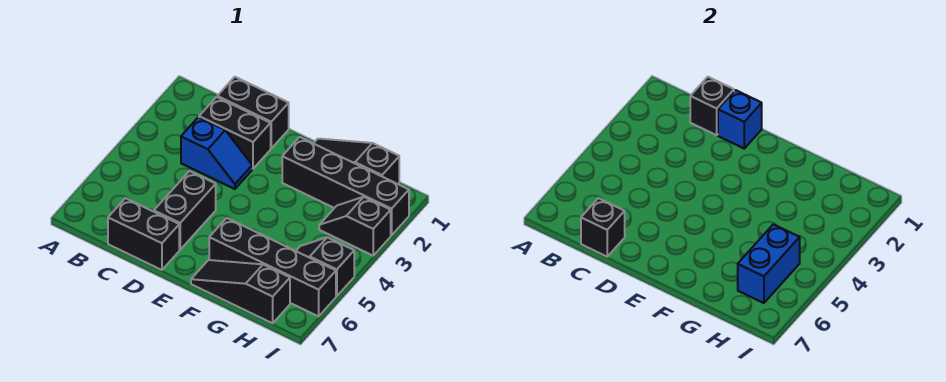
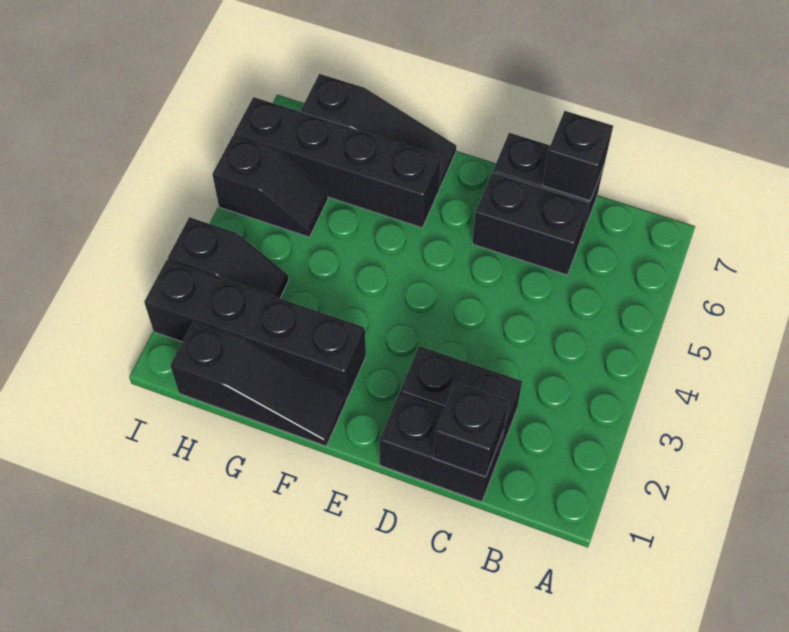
blue 1x2 slope [181,117,252,189] -> none
blue 1x1 brick [718,90,762,148] -> none
black 1x2 brick [154,171,216,250] -> black 1x2 brick turned to [473,173,589,275]
blue 1x2 brick [738,224,800,303] -> none

